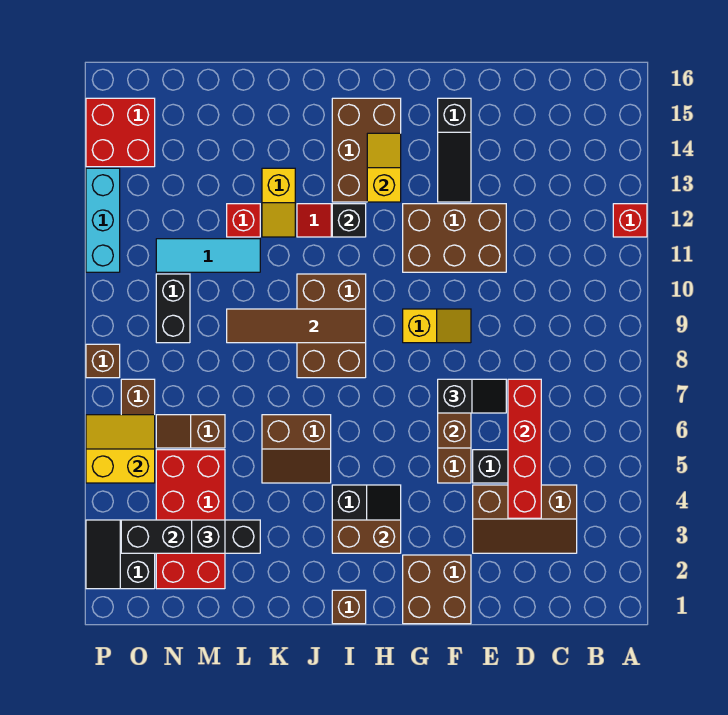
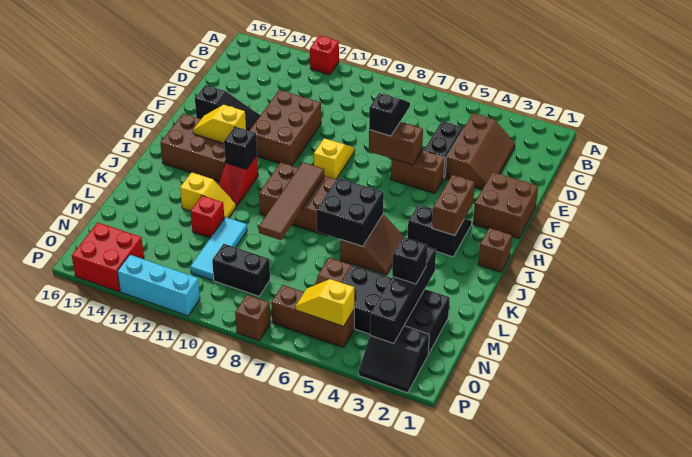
red 1x4 brick [508,379,541,518] -> none
none -> black 2x2 brick [316,178,384,247]
red 2x4 brick [156,450,225,589] -> black 2x4 brick [342,265,450,354]
yellow 2x2 slope [86,415,155,483] -> yellow 1x2 slope [296,279,354,326]

